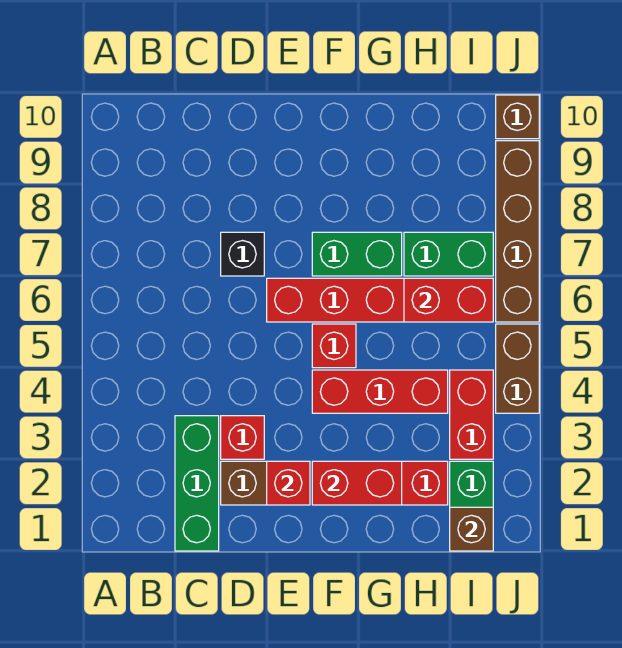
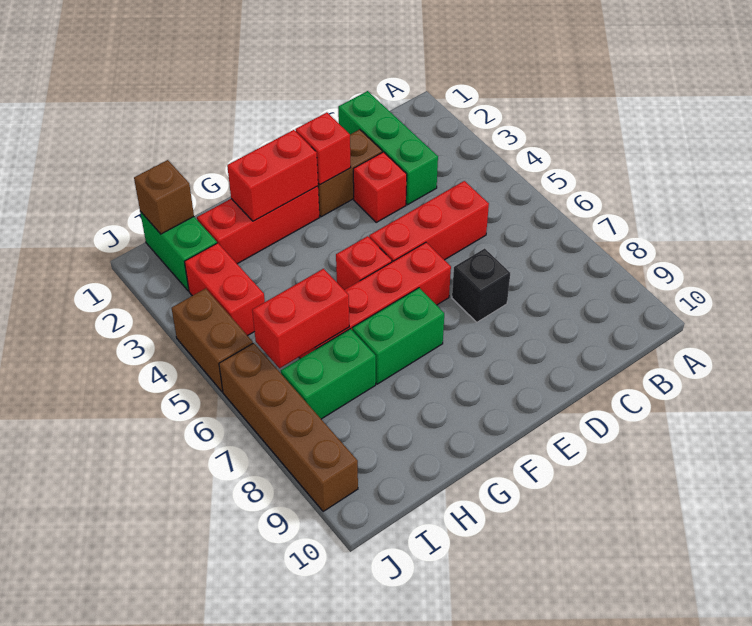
red 1x3 brick [312,370,448,413] -> red 1x3 brick moved to [369,181,489,262]
brown 1x1 brick [496,95,539,139] -> none

